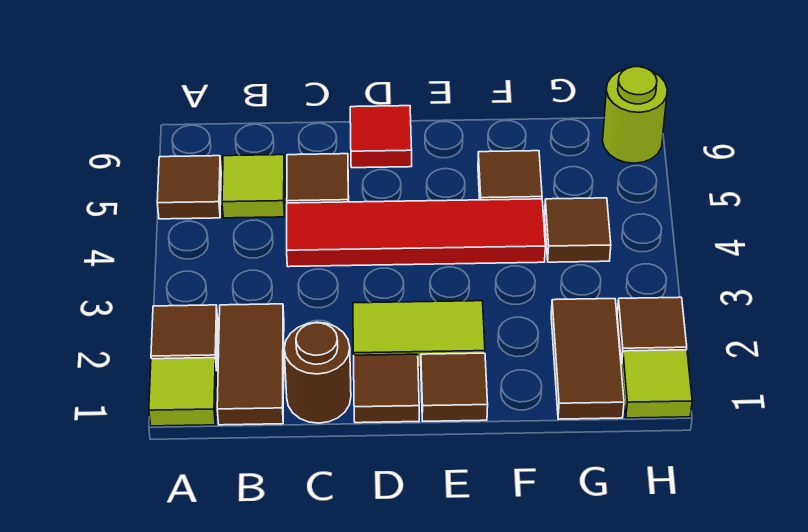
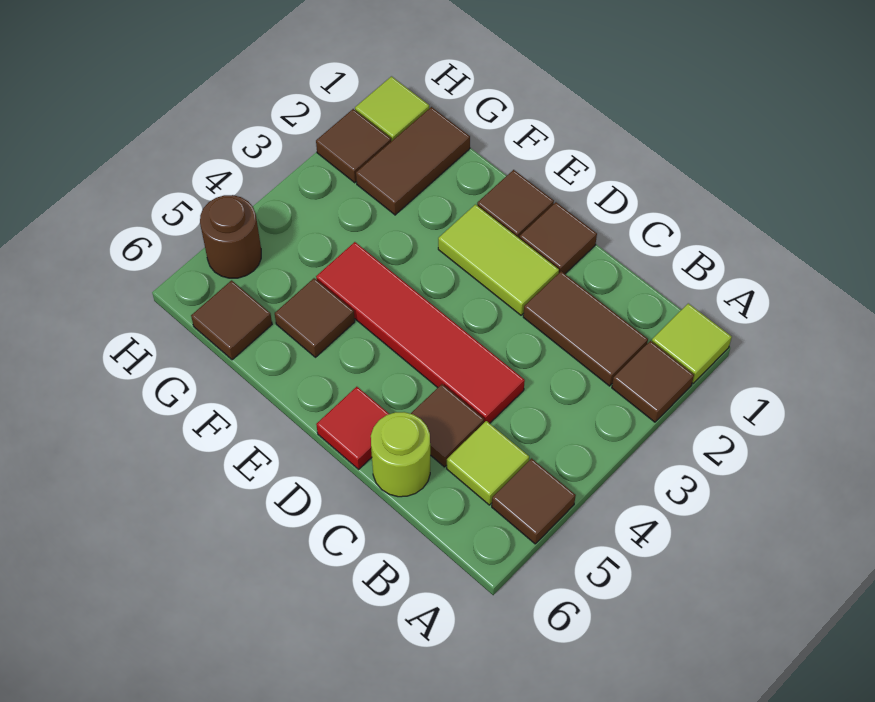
brown 1x2 tile [217,304,284,425] -> brown 1x2 tile turned to [523,271,648,386]
brown 1x1 round brick [284,322,351,423] -> brown 1x1 round brick moved to [200,195,261,278]
brown 1x1 tile [545,198,611,262] -> brown 1x1 tile moved to [191,280,272,360]
lime 1x1 round brick [603,67,667,163] -> lime 1x1 round brick moved to [371,412,430,497]

